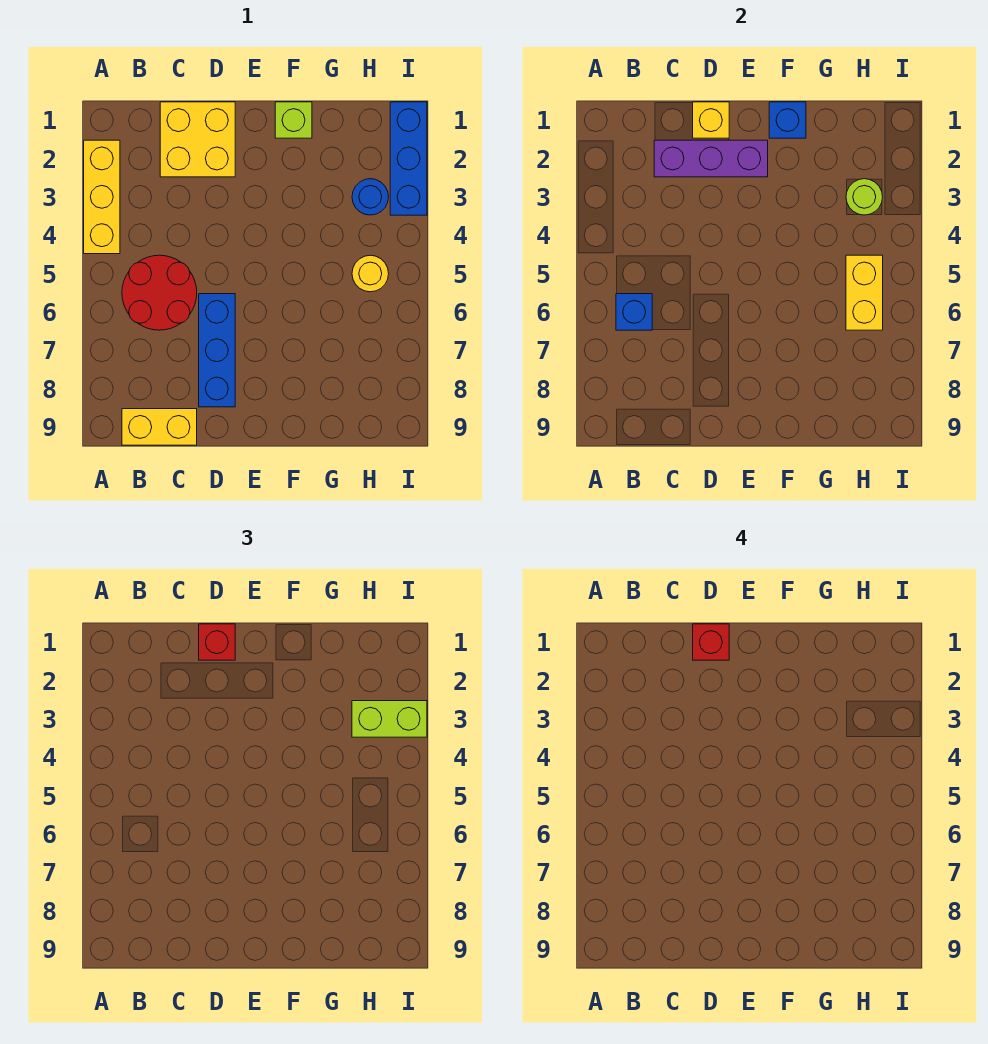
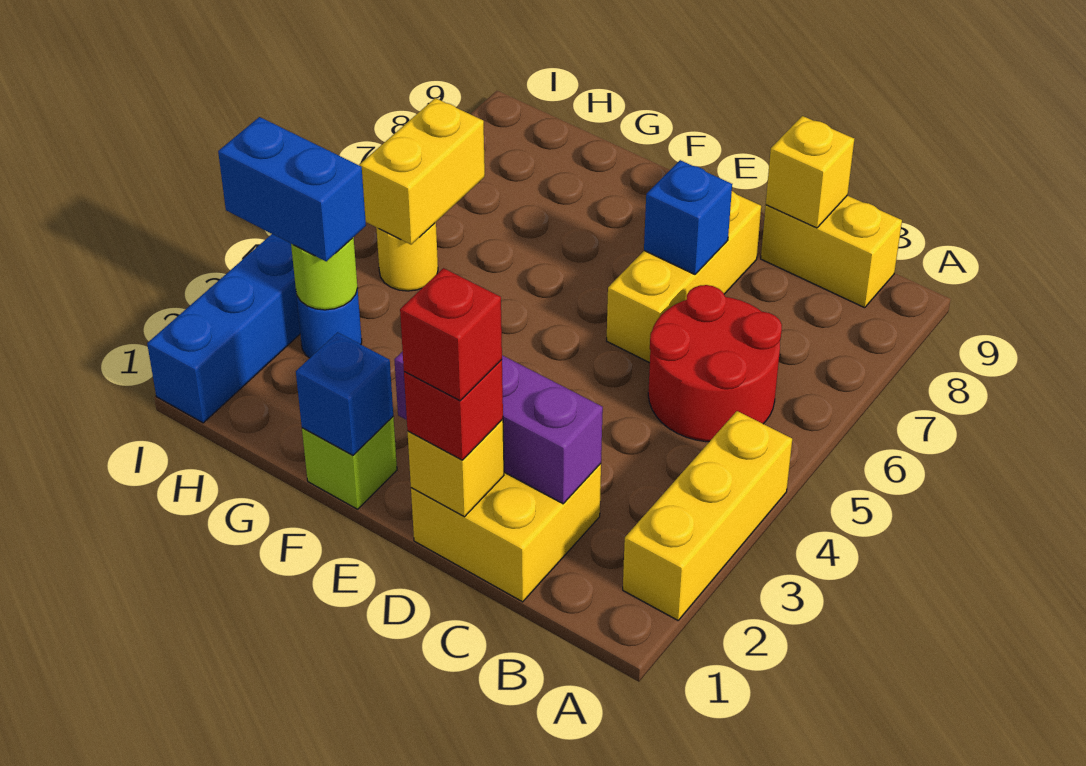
blue 1x1 brick [616,294,652,330] -> blue 1x1 brick moved to [644,160,732,274]
none -> yellow 1x1 brick [766,116,854,228]
blue 1x3 brick [199,294,235,407] -> yellow 1x3 brick [607,191,761,363]
lime 1x2 brick [352,701,427,737] -> blue 1x2 brick [218,117,366,261]

